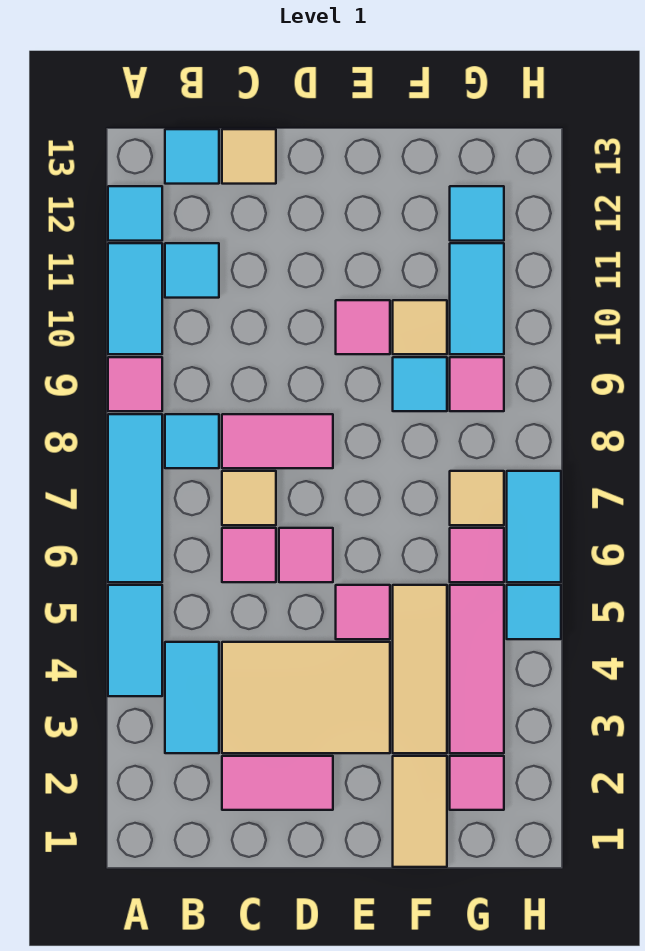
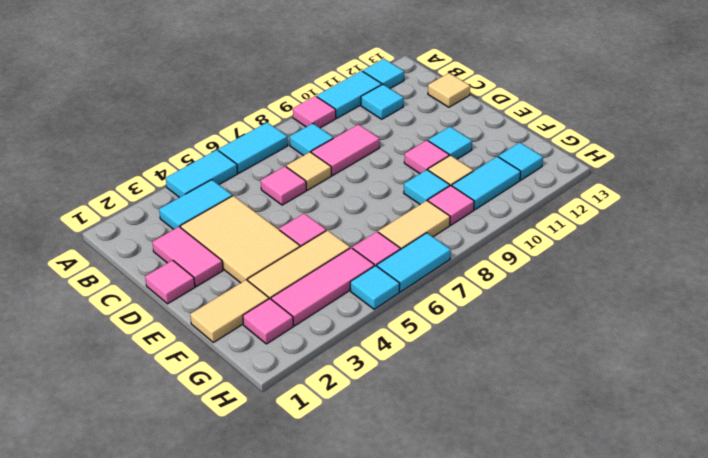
cyan 1x3 tile [108,414,162,582] -> cyan 1x2 tile [218,122,288,173]
cyan 1x1 tile [165,129,219,184] -> cyan 1x1 tile moved to [428,127,472,159]
pink 1x2 tile [222,414,333,468] -> pink 1x2 tile turned to [311,124,380,176]
pink 1x1 tile [279,528,333,582] -> pink 1x1 tile moved to [145,260,195,304]
tan 1x1 tile [450,471,504,525] -> tan 1x2 tile [378,201,450,249]

